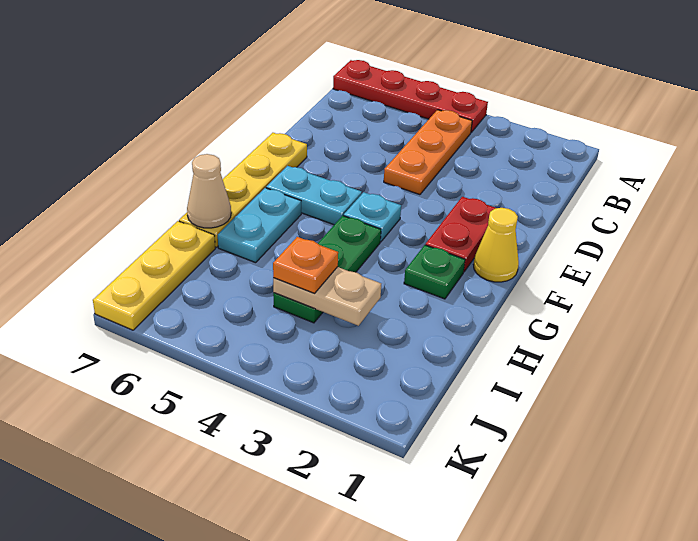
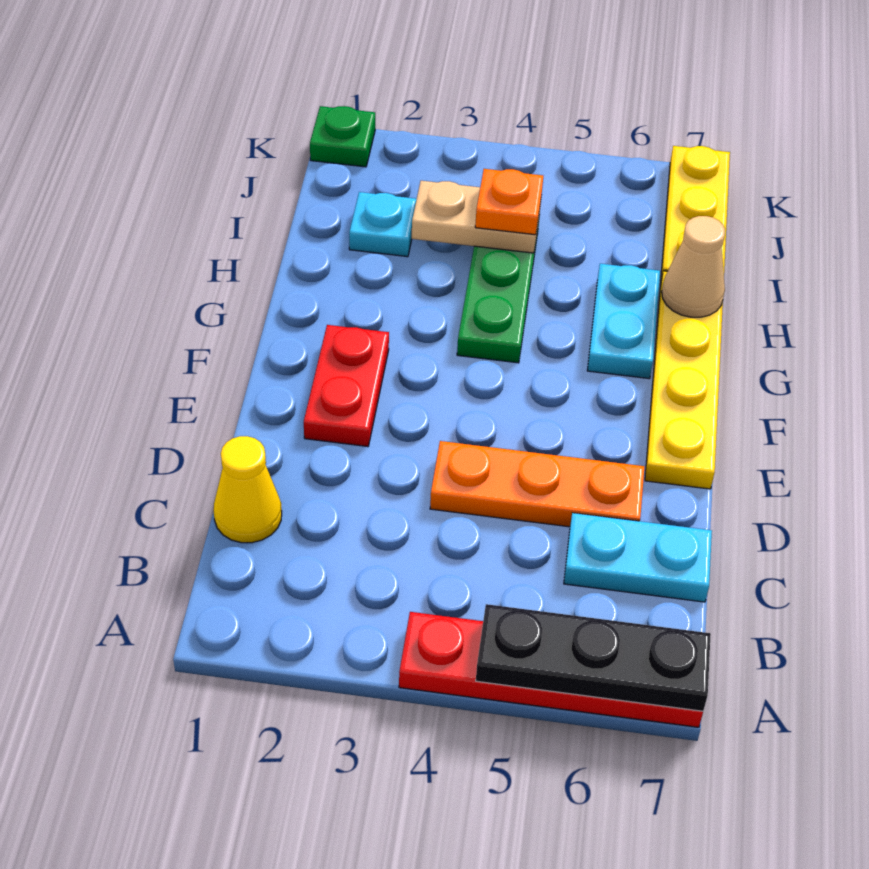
none -> black 1x3 plate [476,604,711,711]
orange 1x3 plate [384,110,472,195] -> orange 1x3 plate turned to [430,441,644,527]
yellow 1x1 cone [474,208,519,282] -> yellow 1x1 cone moved to [214,436,282,543]
cyan 1x1 plate [344,192,401,242] -> cyan 1x1 plate moved to [349,192,417,257]
cyan 1x2 plate [266,166,362,225] -> cyan 1x2 plate moved to [564,513,712,602]
green 1x1 plate [404,245,465,299] -> green 1x1 plate moved to [310,106,375,167]

